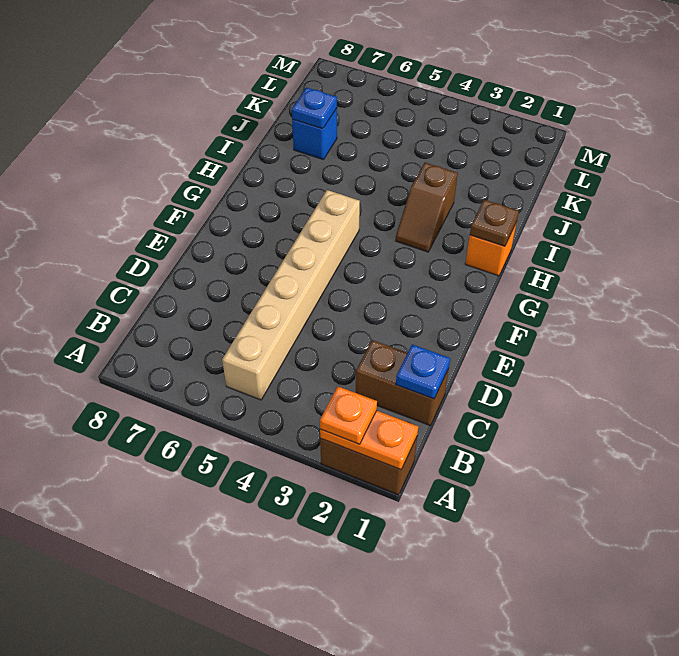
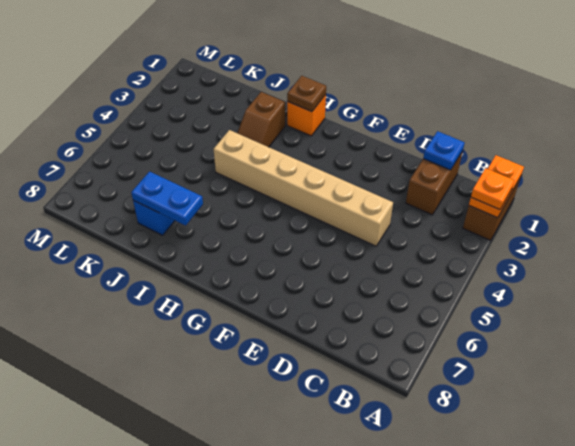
tan 1x6 brick [222,190,360,400] -> tan 1x6 brick moved to [214,130,393,246]
brown 1x2 slope [396,163,458,252] -> brown 1x2 slope turned to [237,92,285,147]
blue 1x1 plate [292,88,337,129] -> blue 1x2 plate [131,172,203,225]

